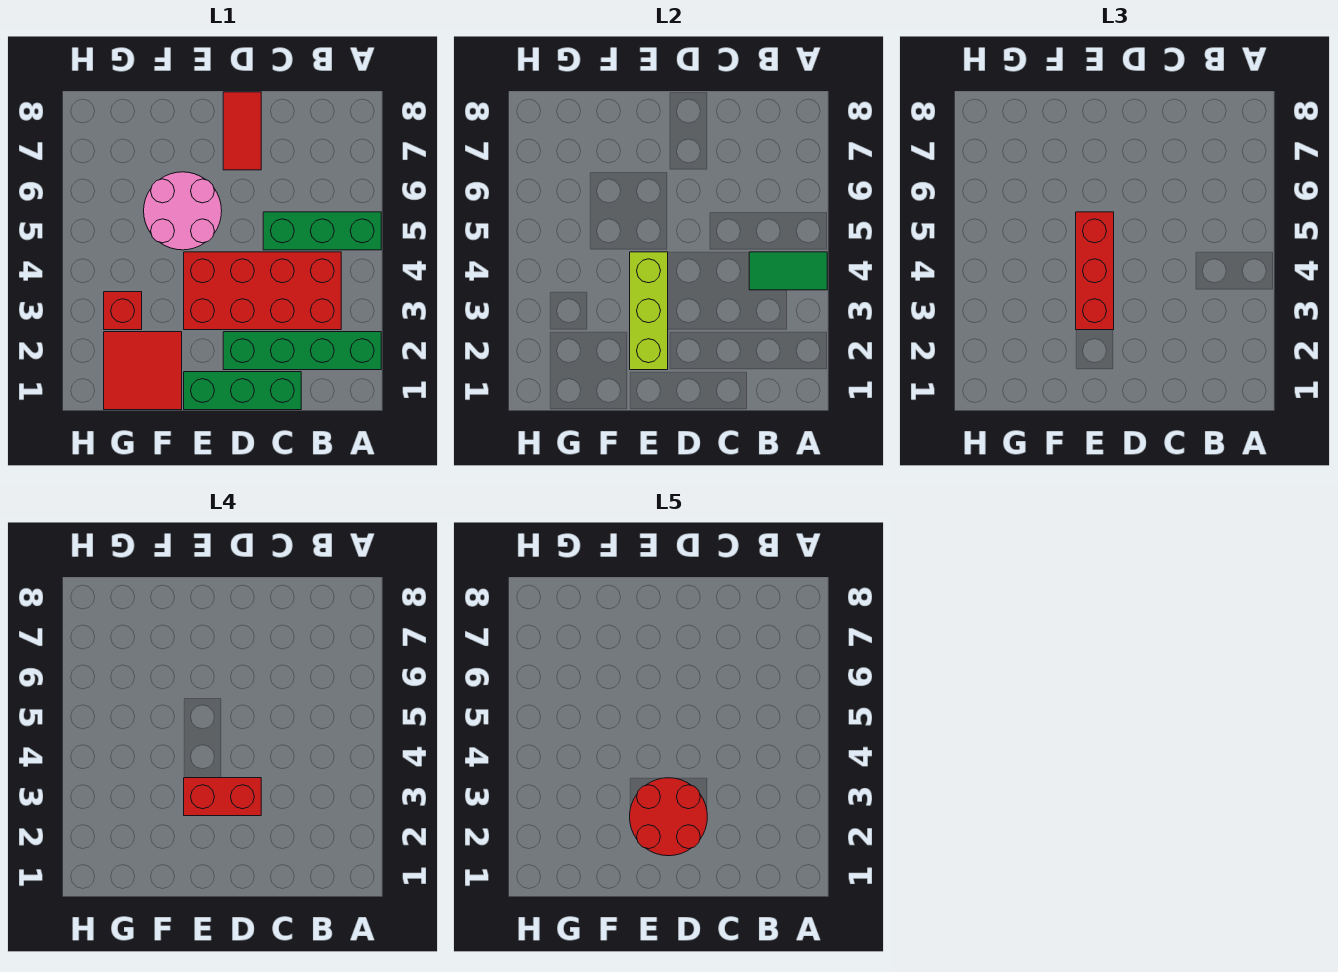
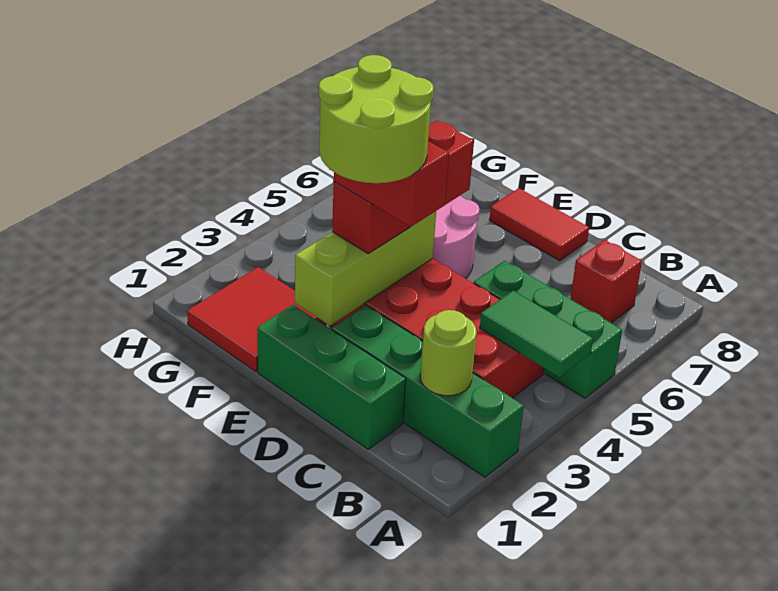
none -> lime 1x1 round brick [420,310,476,396]
red 2x2 round brick [630,778,707,856] -> lime 2x2 round brick [319,55,434,183]
red 1x2 tile [223,92,261,170] -> red 1x2 tile turned to [490,188,589,261]
red 1x1 brick [104,292,142,330] -> red 1x1 brick moved to [570,240,642,323]

